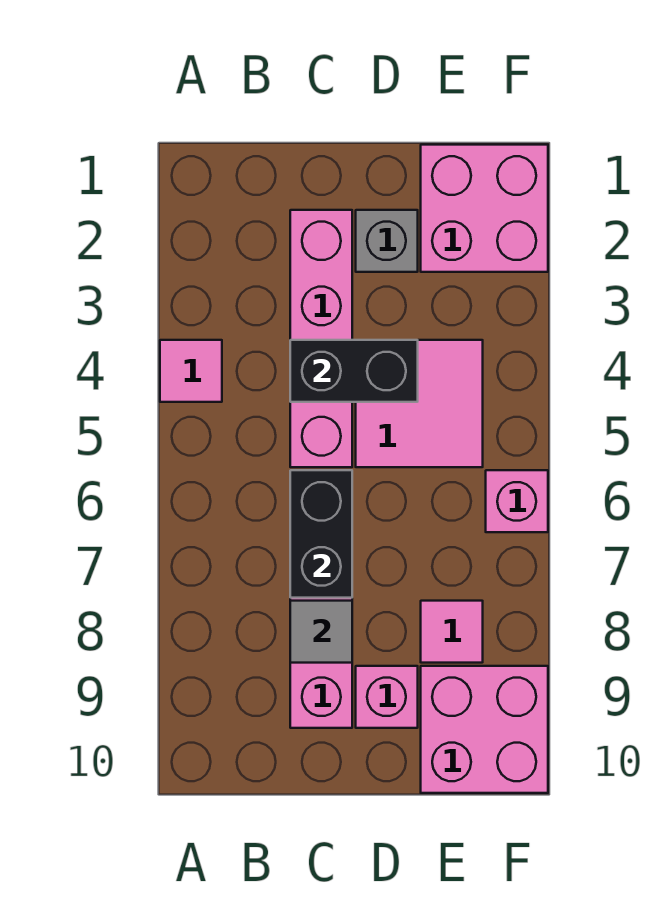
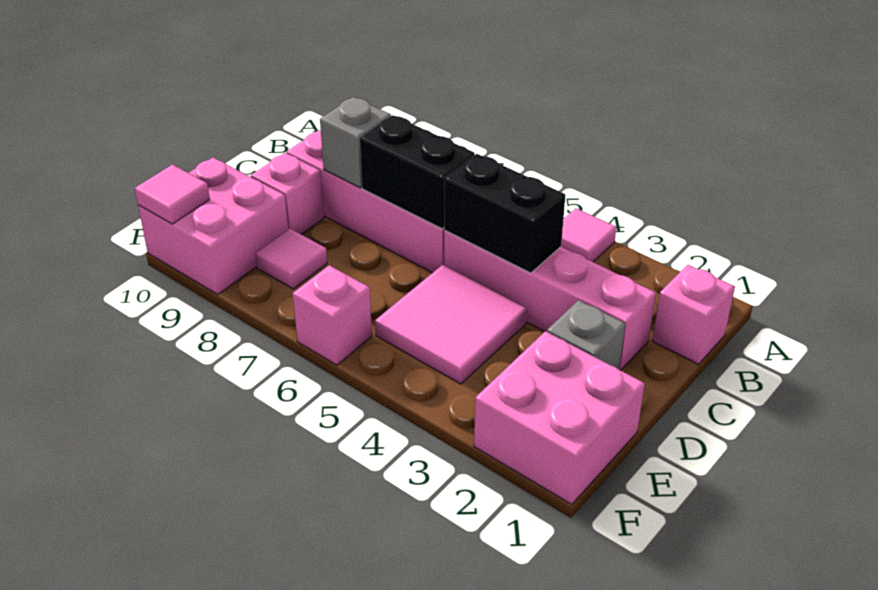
none -> pink 1x1 brick [652,265,735,364]
black 1x2 brick [290,340,418,402] -> black 1x2 brick turned to [444,154,565,273]
grey 1x1 tile [290,601,352,663] -> grey 1x1 brick [320,97,391,188]
none -> pink 1x1 tile [135,165,210,224]

